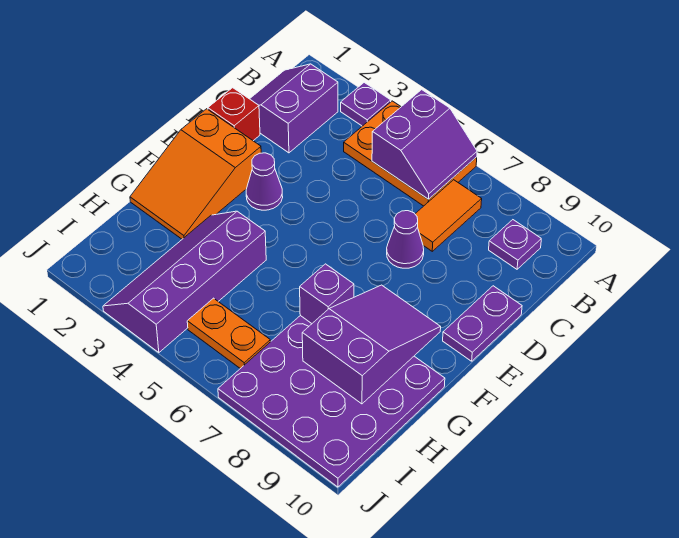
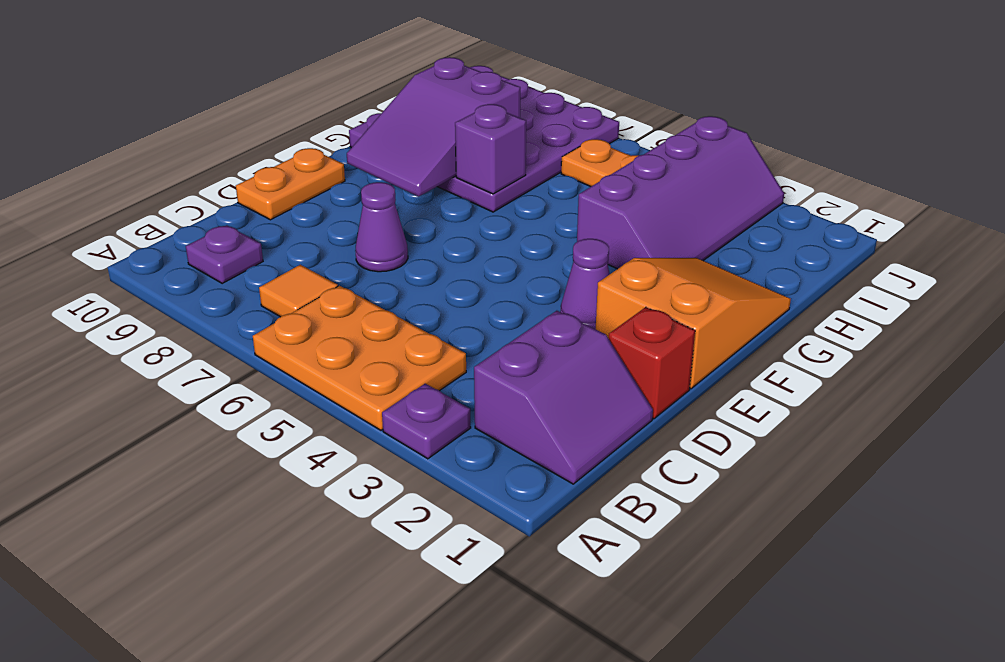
purple 2x2 slope [372,90,477,199] -> none
orange 1x2 tile [415,180,482,251] -> orange 1x1 tile [259,265,338,317]
purple 1x2 plate [443,286,522,361] -> orange 1x2 plate [236,148,345,220]

